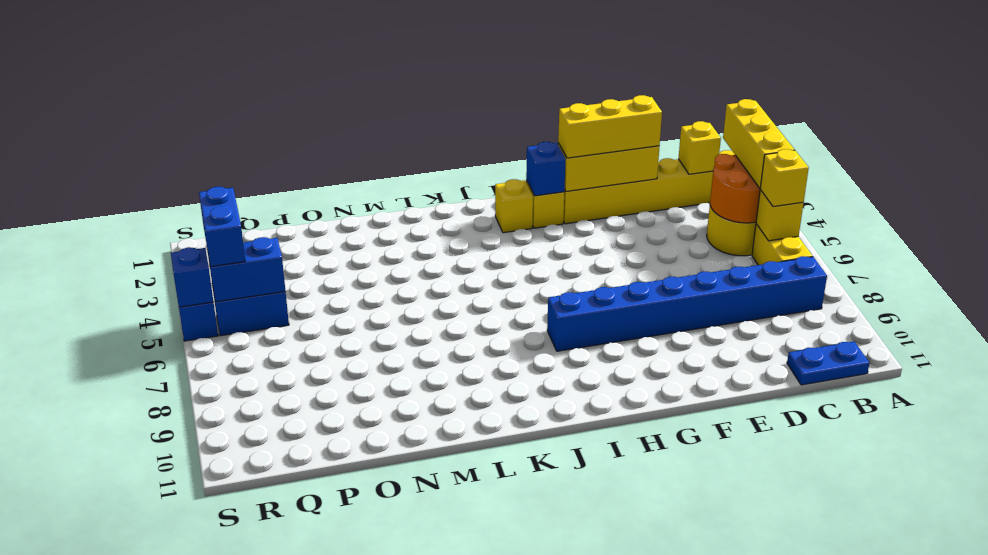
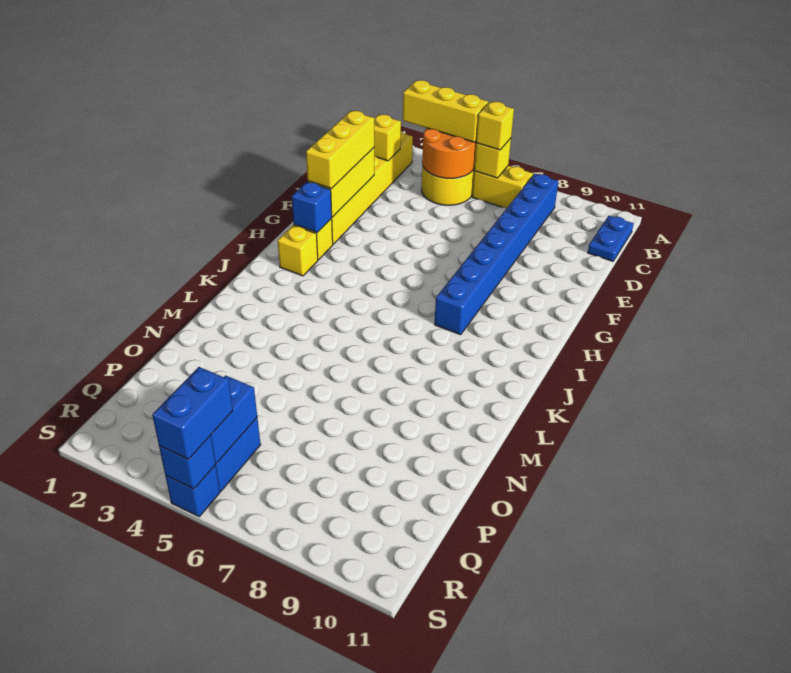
blue 1x2 brick [199,187,245,267] -> blue 1x2 brick turned to [152,367,233,459]

